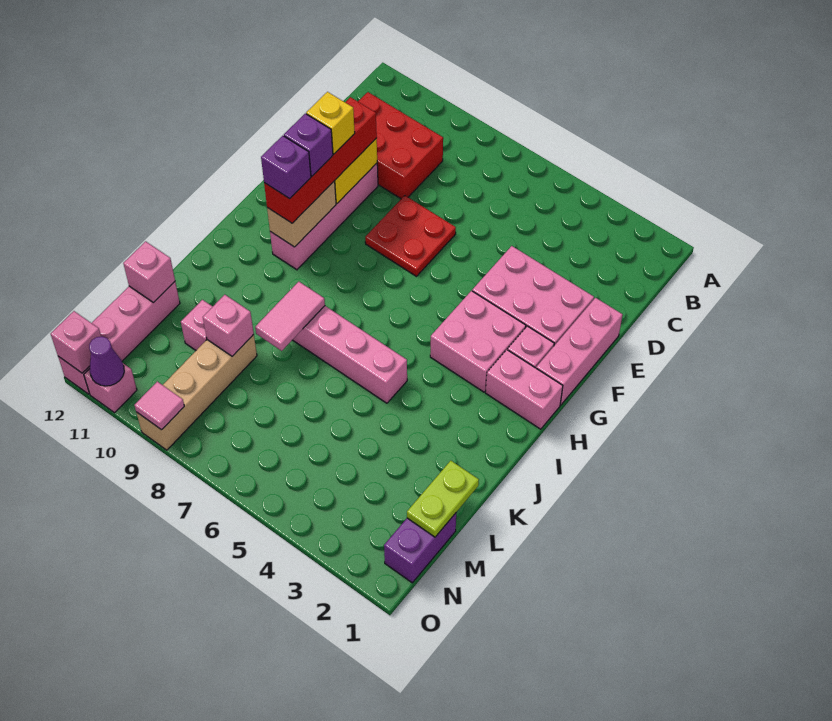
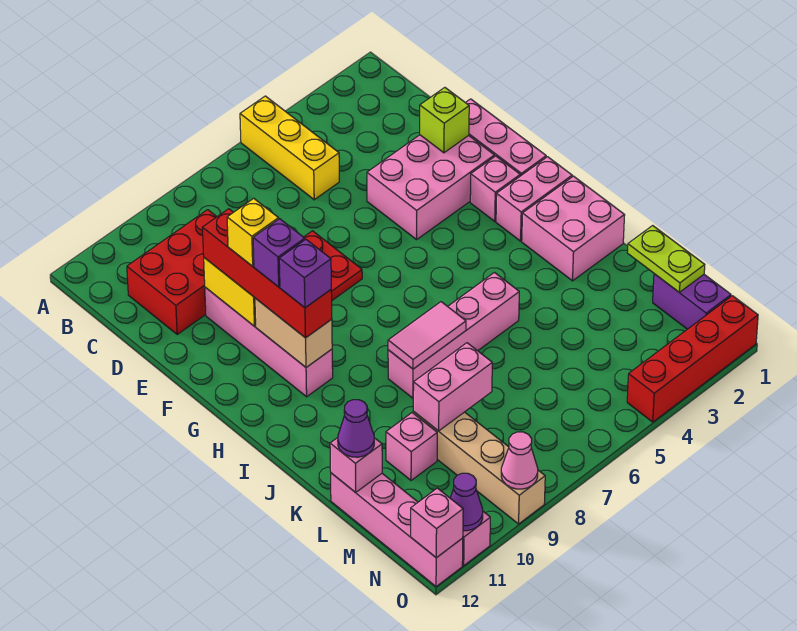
none -> yellow 1x3 brick [240,96,339,200]
none -> lime 1x1 brick [420,88,469,153]
pink 2x2 brick [430,291,526,392] -> pink 2x2 brick moved to [522,176,625,281]
pink 1x2 tile [255,282,325,351] -> pink 1x2 tile turned to [388,302,466,369]
pink 1x1 brick [203,295,254,356] -> pink 1x2 brick [413,343,492,431]
none -> purple 1x1 cone [338,400,374,457]
none -> red 1x4 brick [627,296,758,422]
pink 1x1 tile [134,382,184,430] -> pink 1x1 cone [501,432,538,489]

